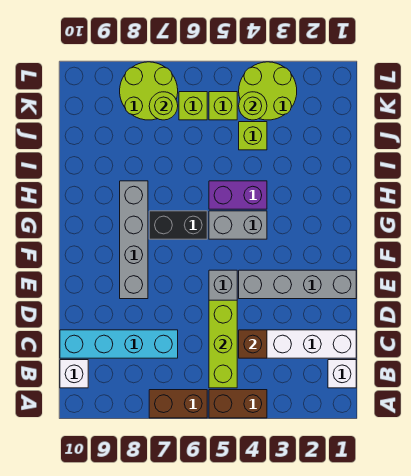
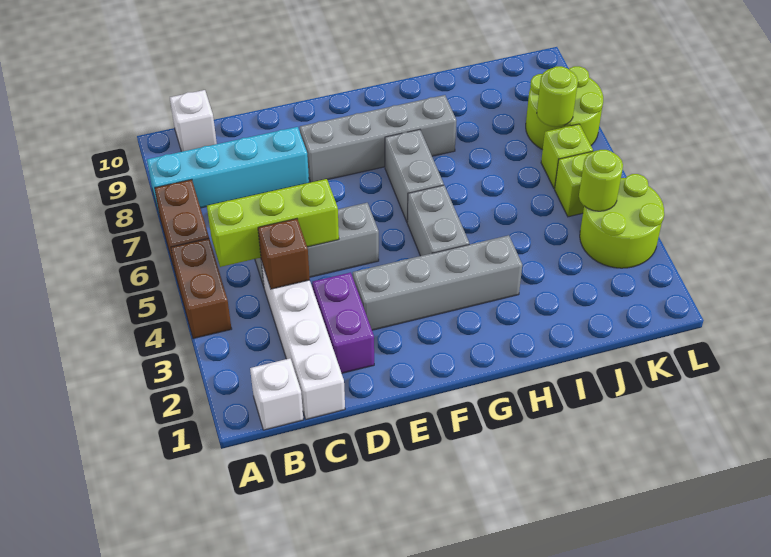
cyan 1x4 brick [60,330,178,358] -> cyan 1x4 brick turned to [147,127,309,212]
grey 1x4 brick [239,270,356,299] -> grey 1x4 brick turned to [353,235,522,330]
black 1x2 brick [149,211,207,239] -> grey 1x2 brick [385,130,444,222]
purple 1x2 brick [209,181,267,209] -> purple 1x2 brick moved to [312,272,374,373]
lime 1x1 brick [239,122,267,150] -> none

